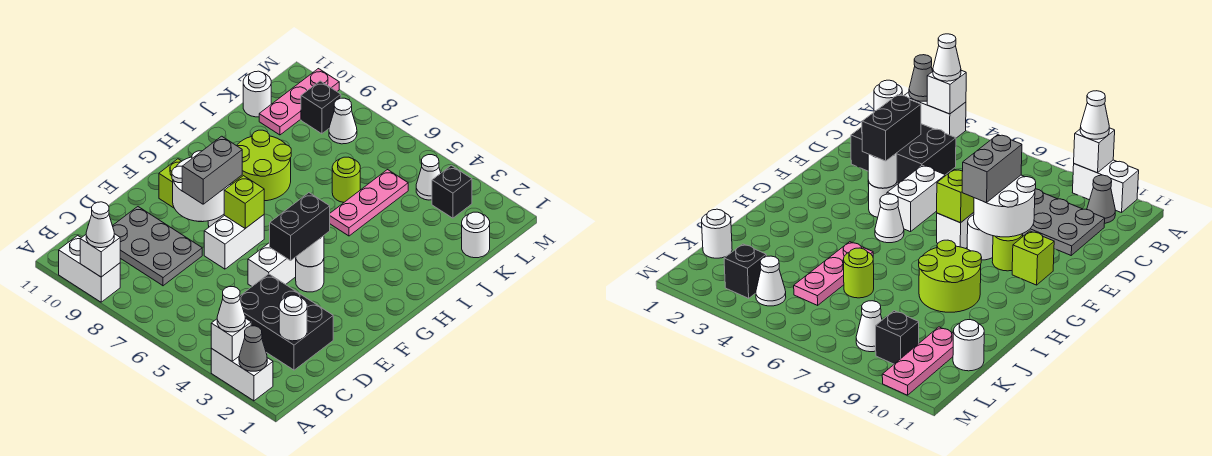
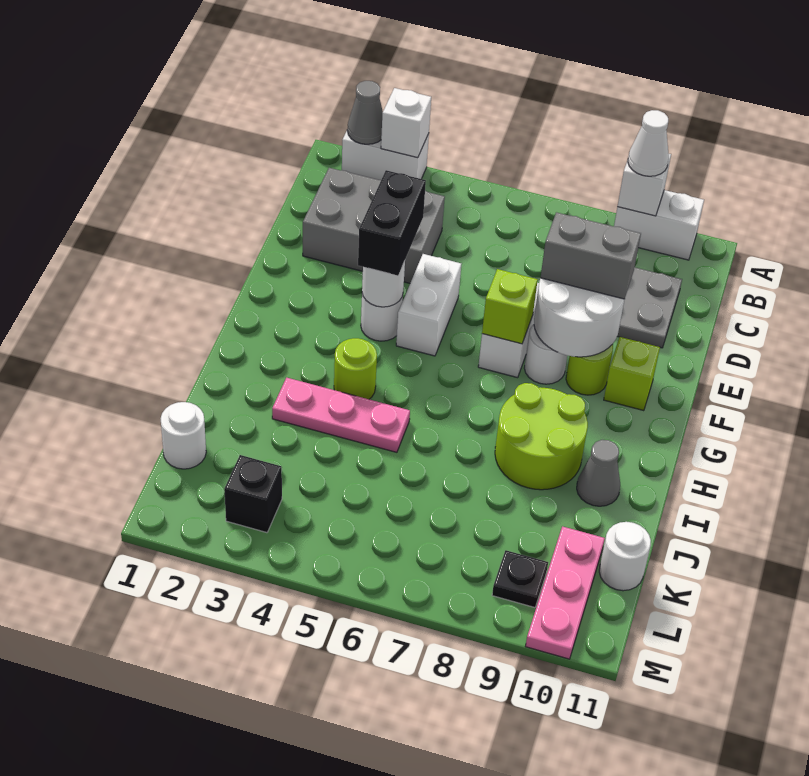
white 1x1 cone [217,287,245,332] -> none
grey 1x1 cone [1087,175,1115,223] -> grey 1x1 cone moved to [577,440,620,506]
black 2x3 brick [240,274,333,370] -> grey 2x3 brick [303,168,445,283]
white 1x1 round brick [279,295,307,341] -> none
grey 1x2 brick [182,136,242,204] -> grey 1x2 brick turned to [540,212,641,299]
white 1x1 cone [875,194,904,243] -> none
pink 1x3 plate [330,170,408,236] -> pink 1x3 plate turned to [272,378,410,452]
lime 1x1 round brick [332,157,360,202] -> lime 1x1 round brick moved to [334,338,377,399]
white 1x1 cone [416,155,441,200] -> none
white 1x1 cone [329,98,357,144] -> none
black 1x1 brick [301,81,341,134] -> black 1x1 plate [492,550,548,608]

